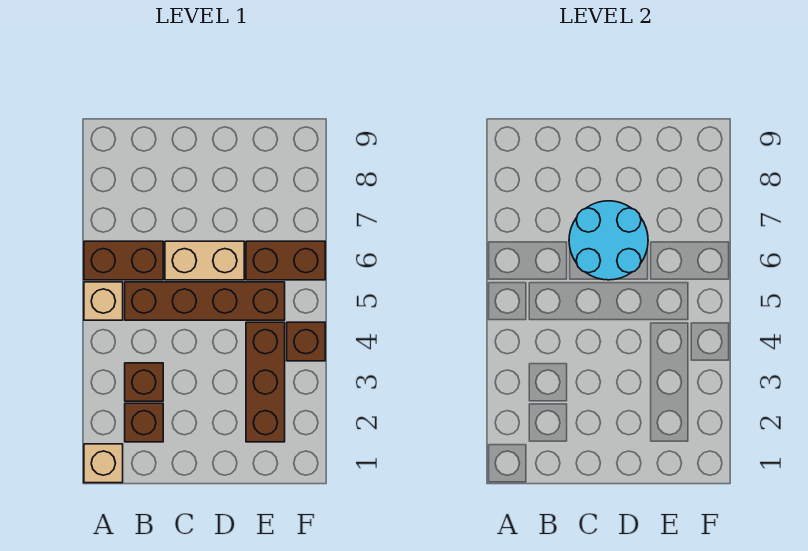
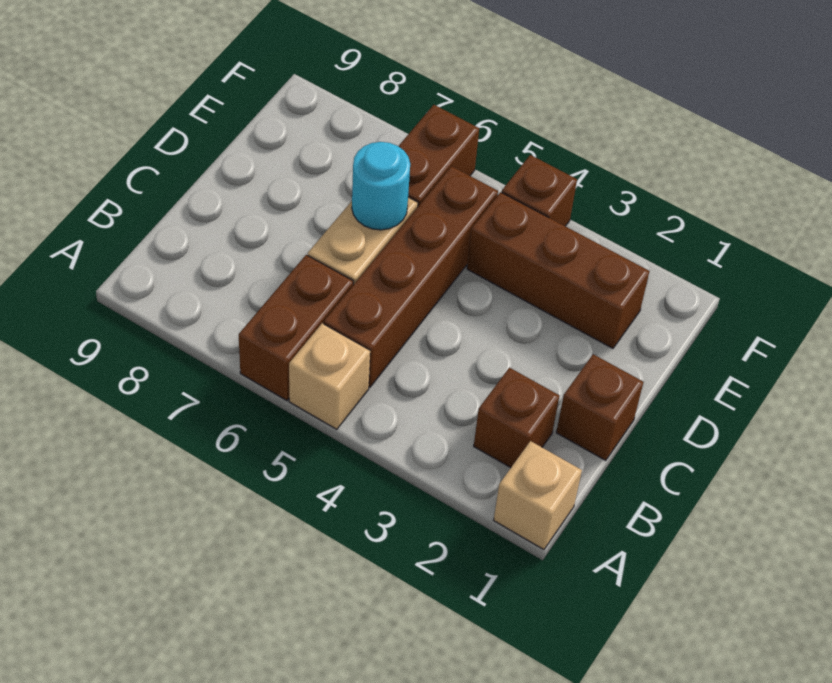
brown 1x1 brick [125,363,163,401] -> brown 1x1 brick moved to [556,354,643,461]
cyan 2x2 round brick [569,201,648,280] -> cyan 1x1 round brick [352,142,410,230]

